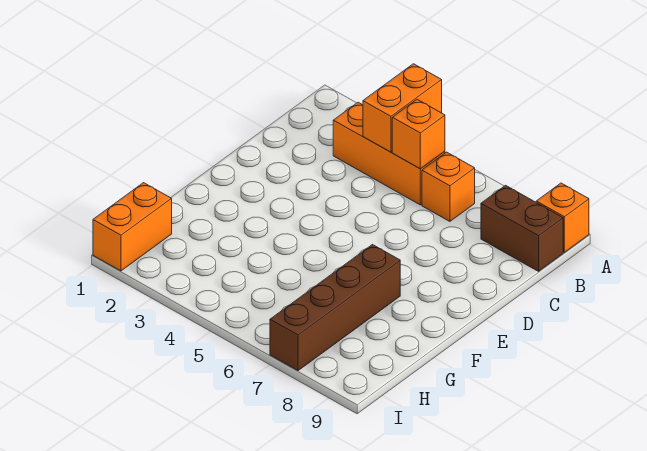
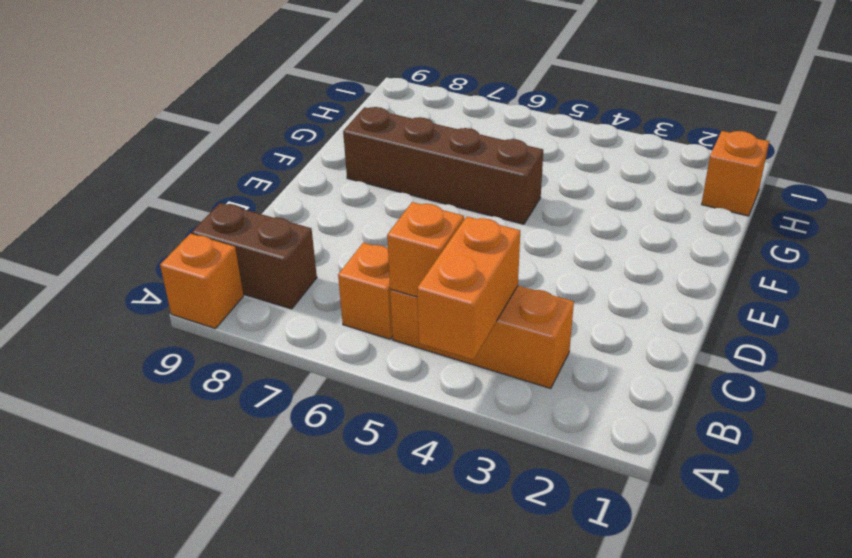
brown 1x4 brick [270,245,400,371] -> brown 1x4 brick turned to [343,107,543,224]
orange 1x2 brick [93,183,172,271] -> orange 1x1 brick [702,131,769,216]

